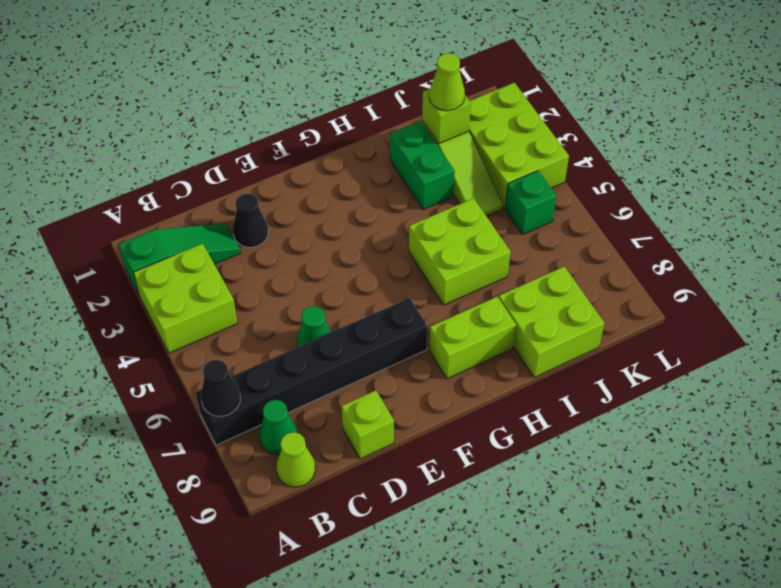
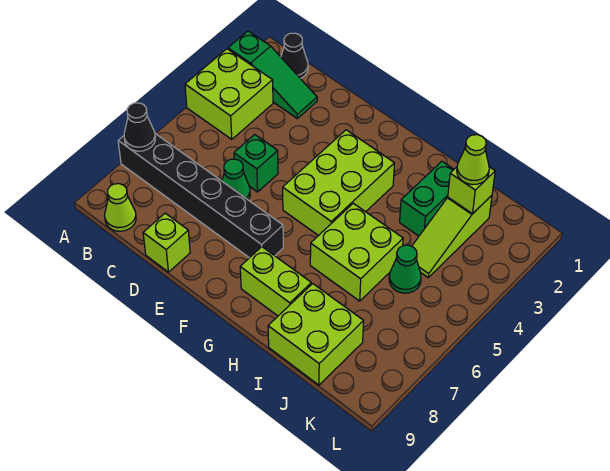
green 1x1 cone [259,400,297,454] -> green 1x1 cone moved to [389,245,421,293]
black 1x1 cone [233,193,268,247] -> black 1x1 cone moved to [281,33,308,78]
lime 2x3 brick [469,83,569,208] -> lime 2x3 brick moved to [283,130,395,236]
green 1x1 brick [505,171,556,234] -> green 1x1 brick moved to [234,134,278,192]

